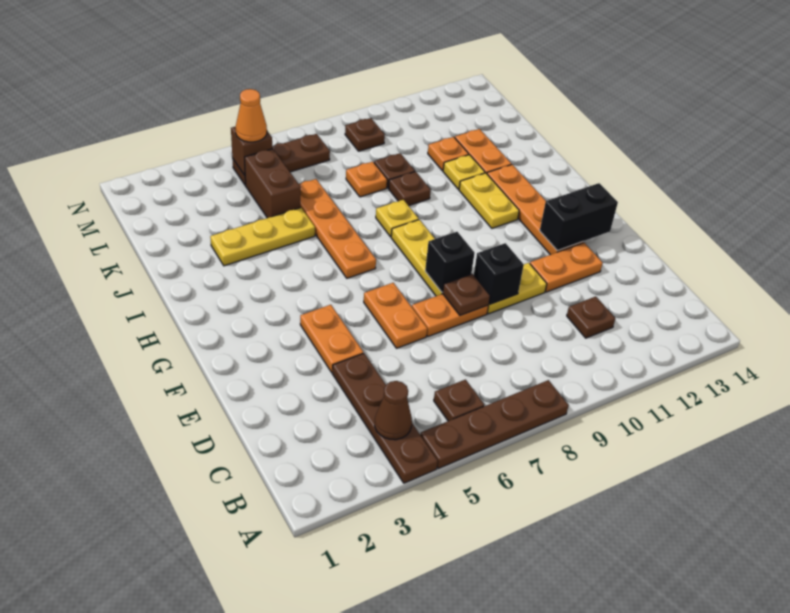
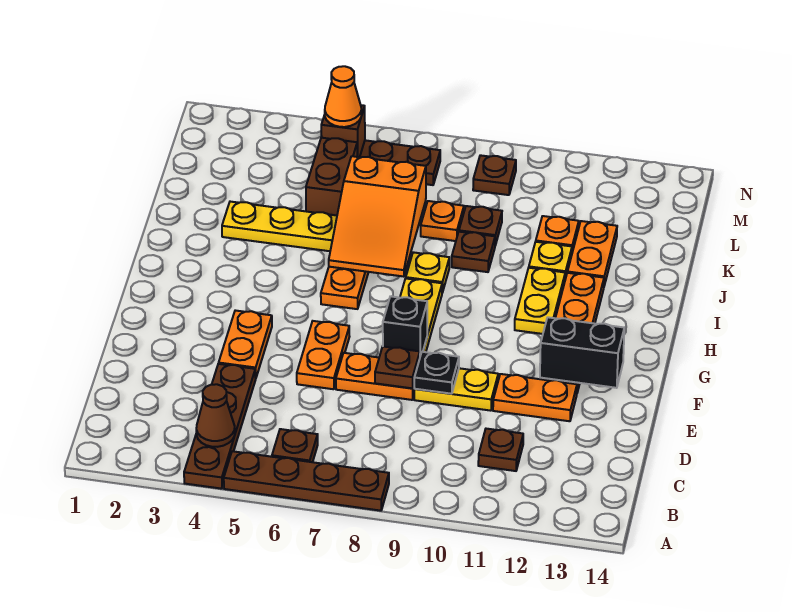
black 1x1 brick [474,243,524,304] -> black 1x1 plate [414,352,459,394]
none -> orange 2x3 slope [329,156,426,277]

